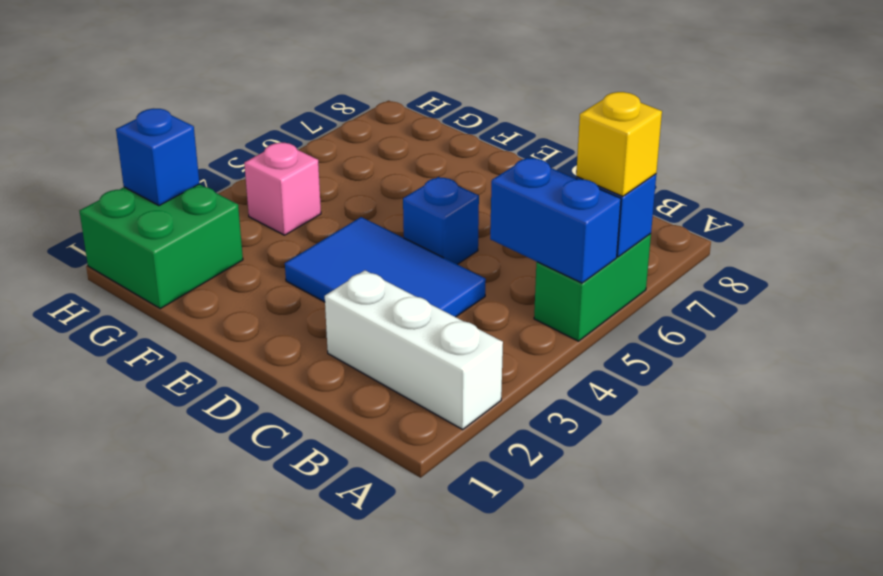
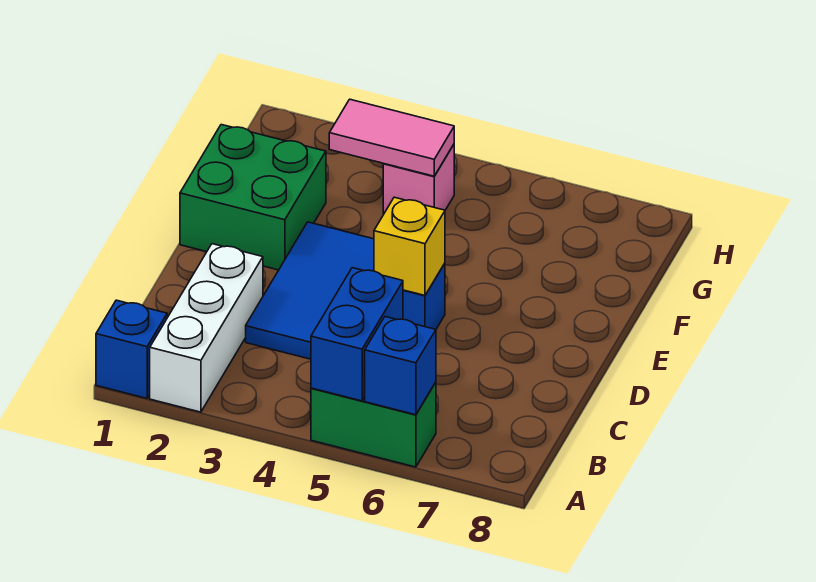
yellow 1x1 brick [576,92,662,196] -> yellow 1x1 brick moved to [374,197,445,295]
green 2x2 brick [80,184,243,309] -> green 2x2 brick moved to [180,125,326,270]
none -> pink 1x2 tile [329,99,454,176]
blue 1x1 brick [116,109,200,206] -> blue 1x1 brick moved to [96,300,167,398]

